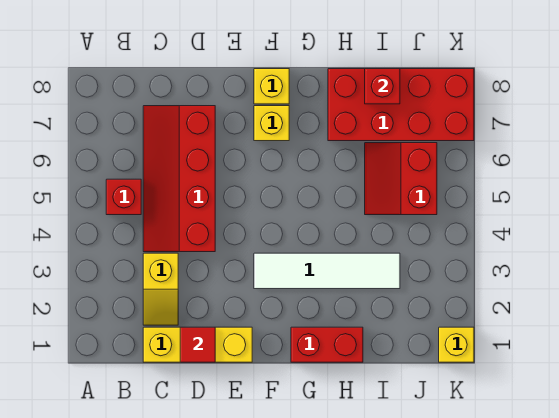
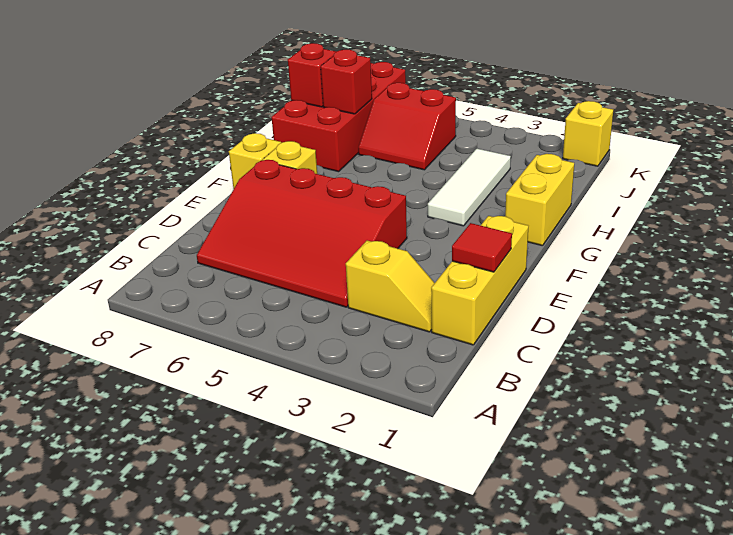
red 1x1 brick [106,179,141,215] -> red 1x1 brick moved to [321,50,372,114]
red 2x4 slope [143,106,215,252] -> red 3x4 slope [197,160,407,307]
white 1x4 tile [254,253,400,289] -> white 1x3 tile [428,149,511,226]
red 1x2 brick [291,327,363,362] -> yellow 1x2 brick [505,154,574,246]

